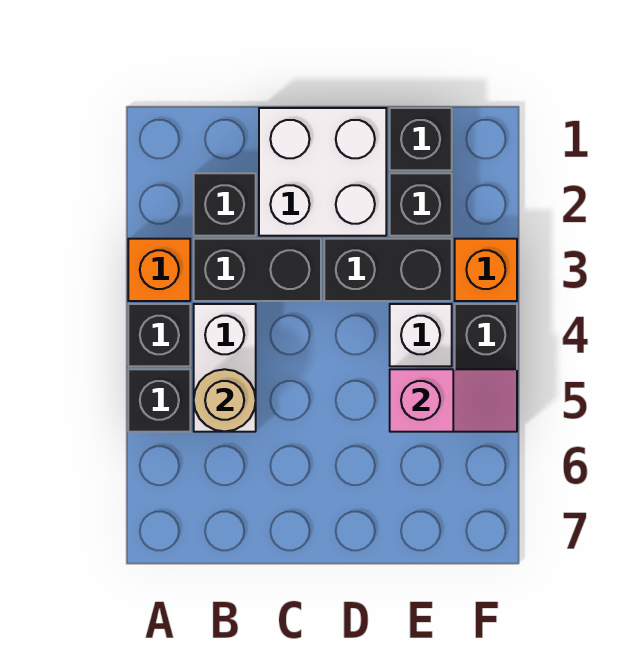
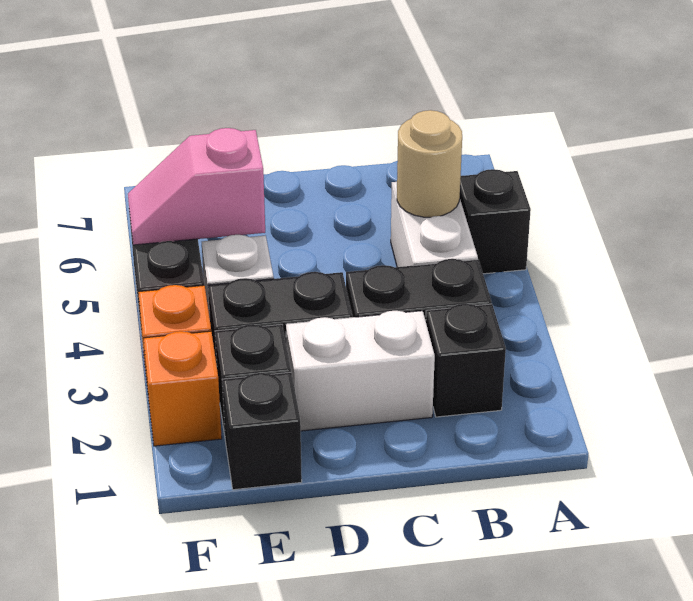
orange 1x1 brick [128,239,190,301] -> orange 1x1 brick moved to [143,331,222,446]
black 1x1 brick [128,304,190,366] -> none
white 2x2 brick [259,108,386,236] -> white 1x2 brick [286,311,435,431]

